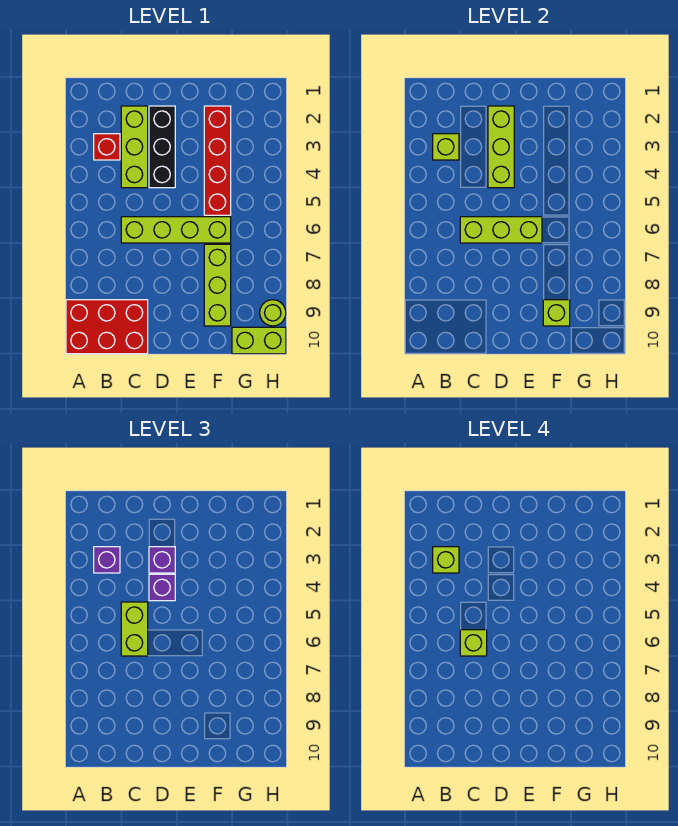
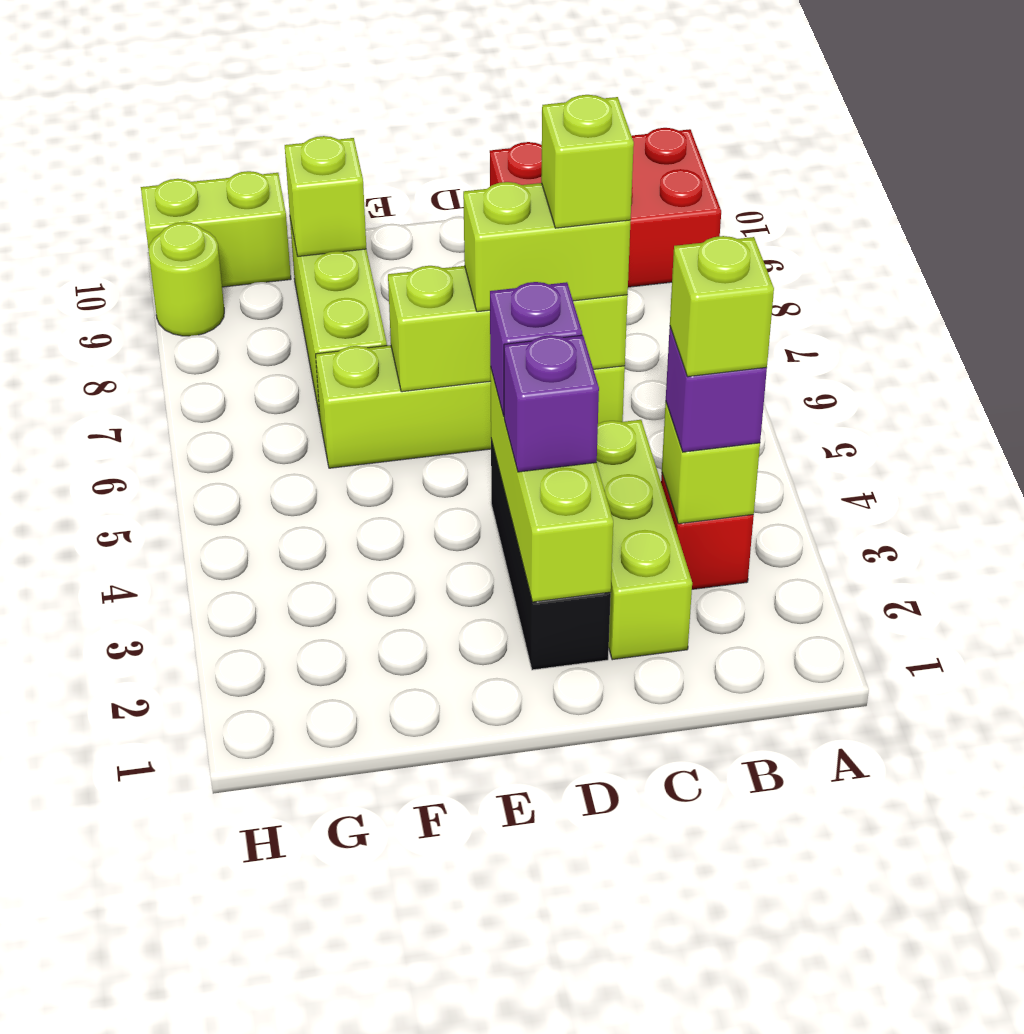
lime 1x2 brick [121,602,148,656] -> lime 1x2 brick turned to [463,182,631,312]
red 1x4 brick [204,106,231,215] -> none

